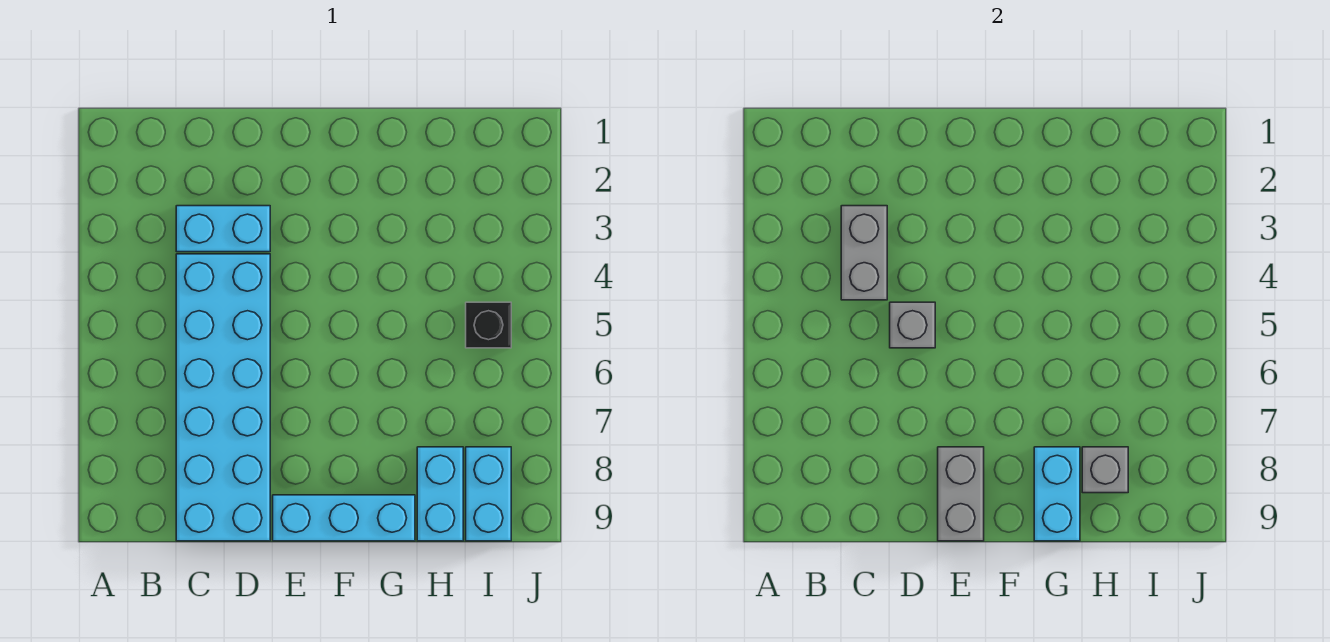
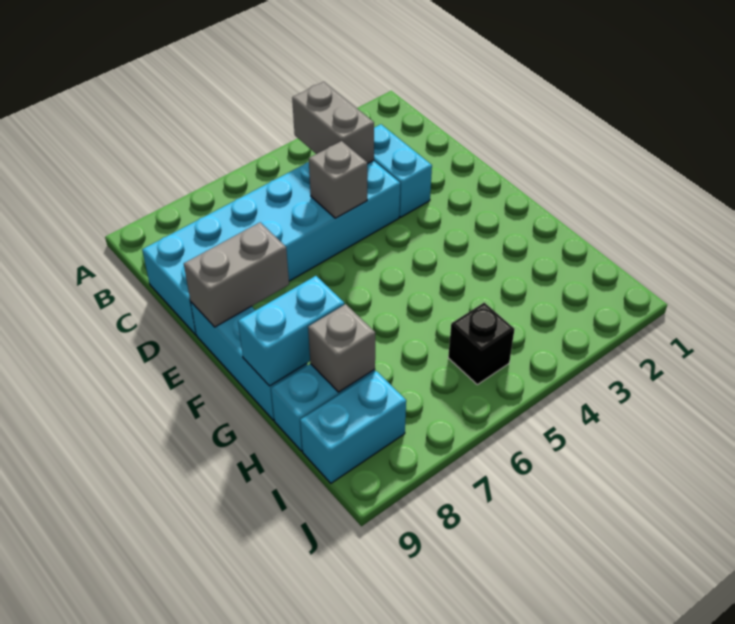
grey 1x2 brick [841,206,887,300] -> grey 1x2 brick turned to [292,82,374,164]

